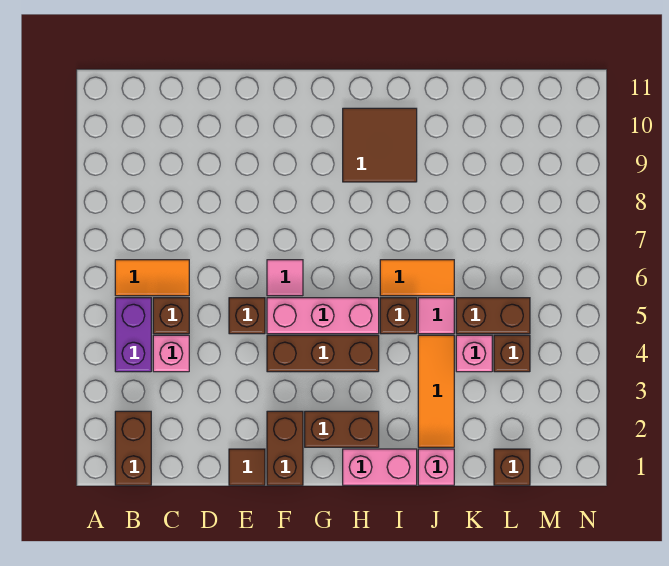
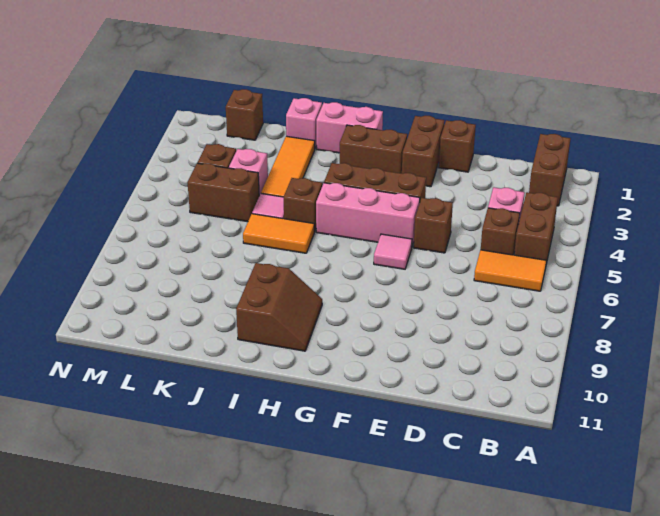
purple 1x2 brick [115,298,151,372] -> brown 1x2 brick [514,192,558,264]
brown 1x1 tile [229,449,265,485] -> brown 1x1 brick [439,120,476,172]
brown 2x2 tile [343,108,417,182] -> brown 2x2 slope [236,263,322,351]

